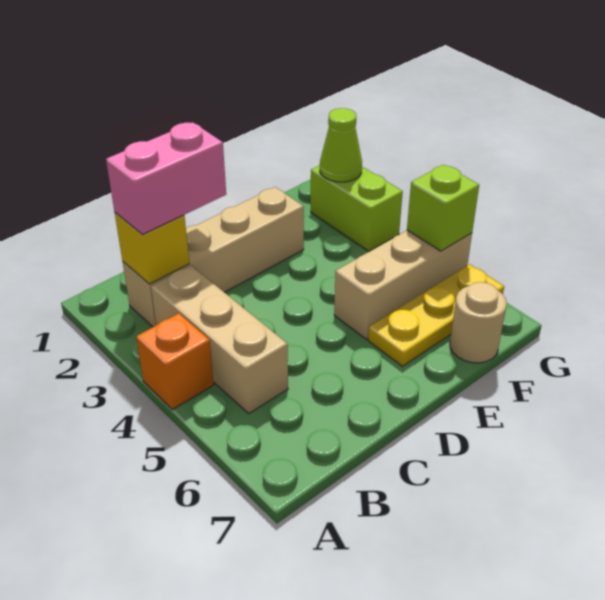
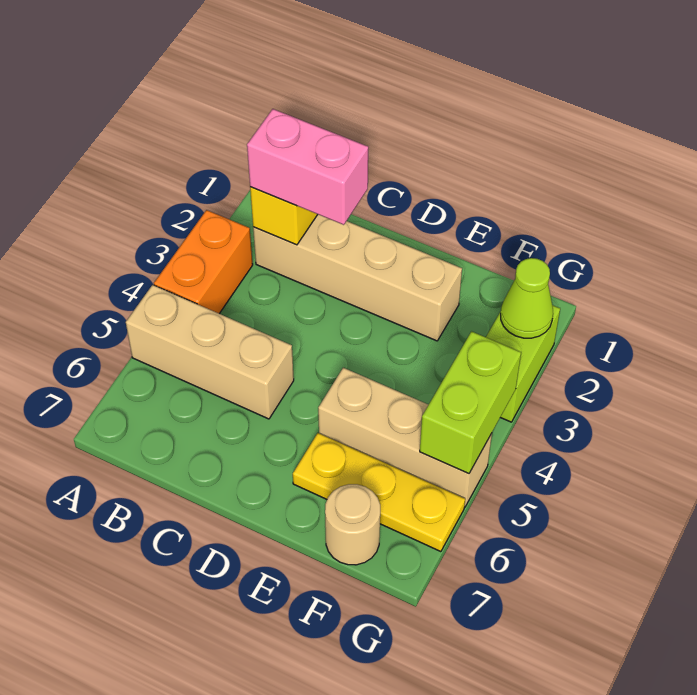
orange 1x1 brick [136,313,214,410] -> orange 1x2 brick [154,210,253,314]
tan 1x3 brick [151,266,288,413] -> tan 1x3 brick turned to [126,285,294,419]
lime 1x1 brick [407,165,479,251] -> lime 1x2 brick [420,331,521,473]

